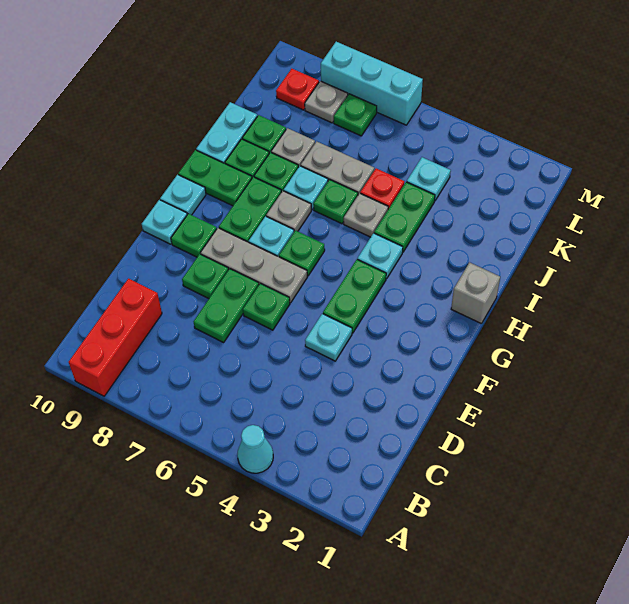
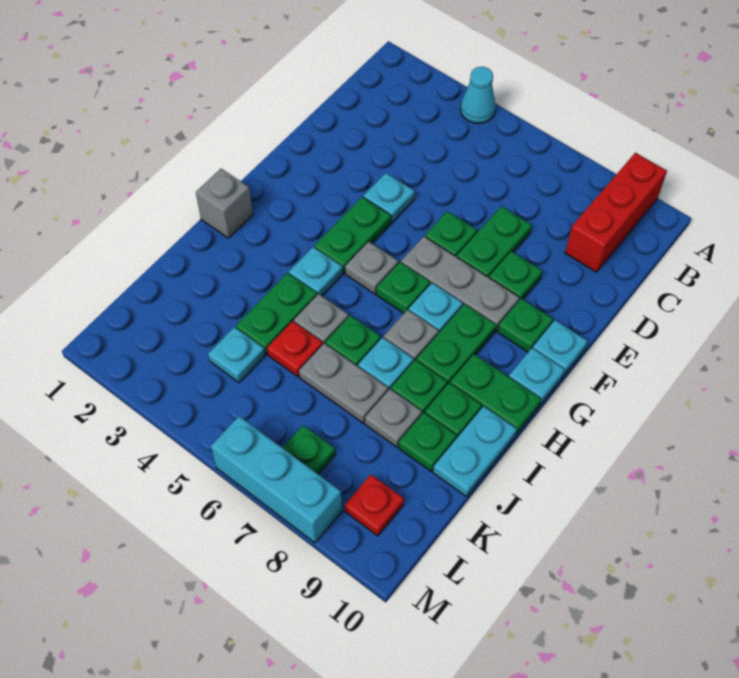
grey 1x1 plate [305,81,348,123] -> grey 1x1 plate moved to [345,242,398,294]

